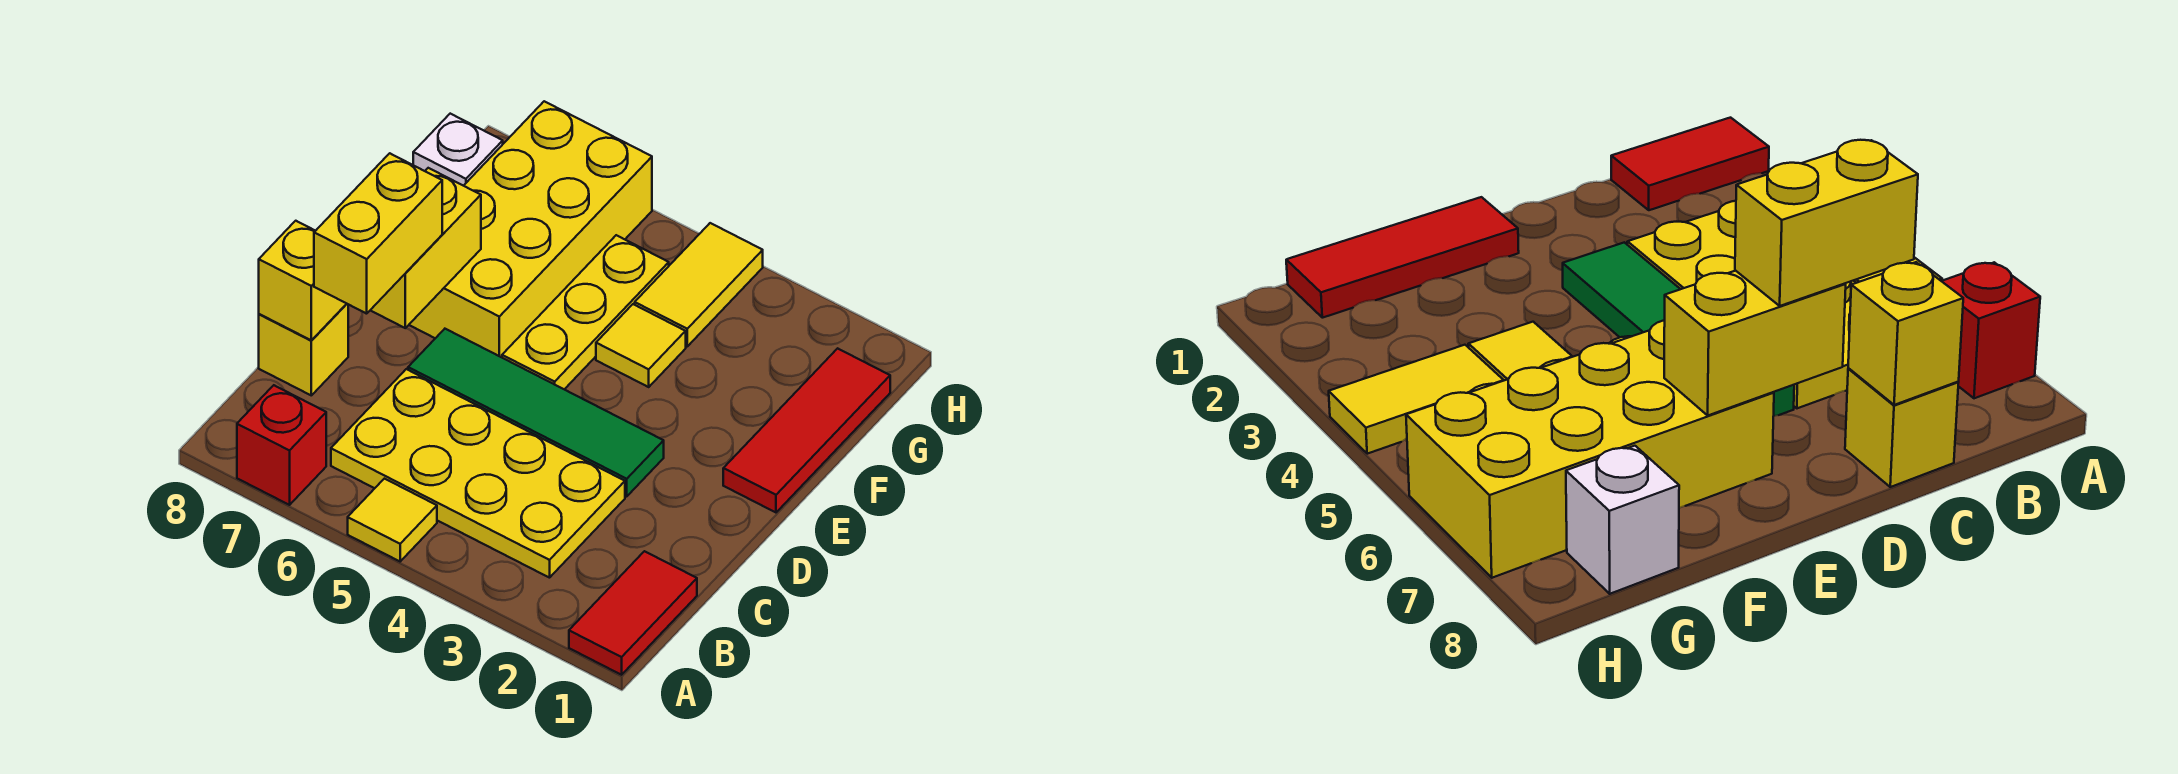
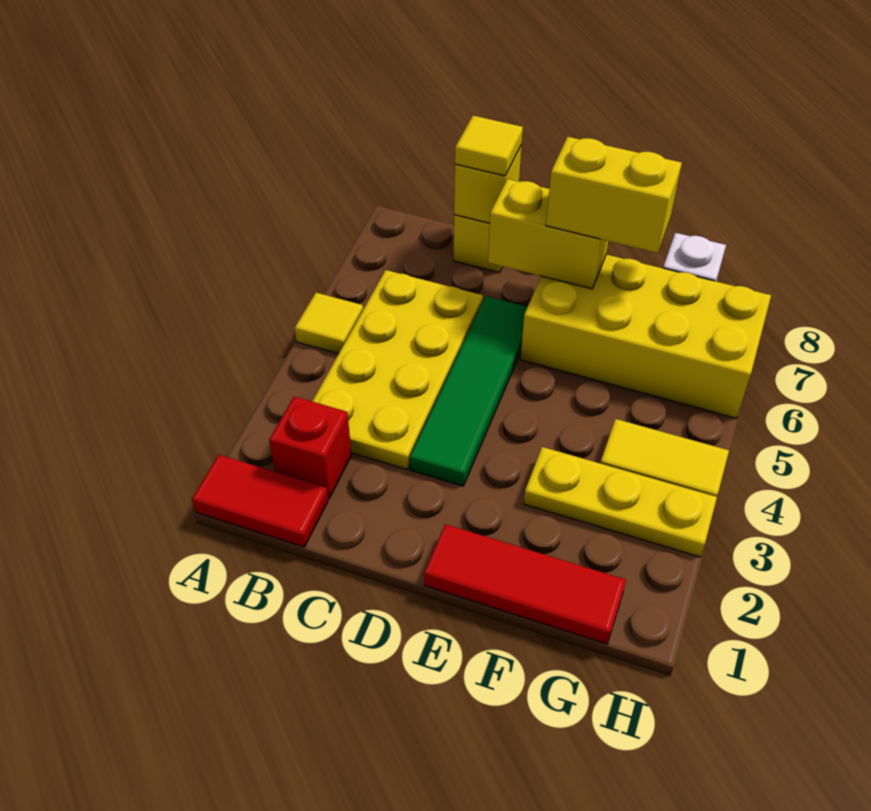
red 1x1 brick [237,385,326,505] -> red 1x1 brick moved to [269,396,352,499]
yellow 1x2 brick [314,153,442,314] -> yellow 1x2 brick moved to [546,137,682,253]
yellow 1x3 plate [502,235,669,389] -> yellow 1x3 plate moved to [524,447,717,557]
yellow 1x1 tile [596,304,686,387] -> yellow 1x1 tile moved to [455,116,523,176]

